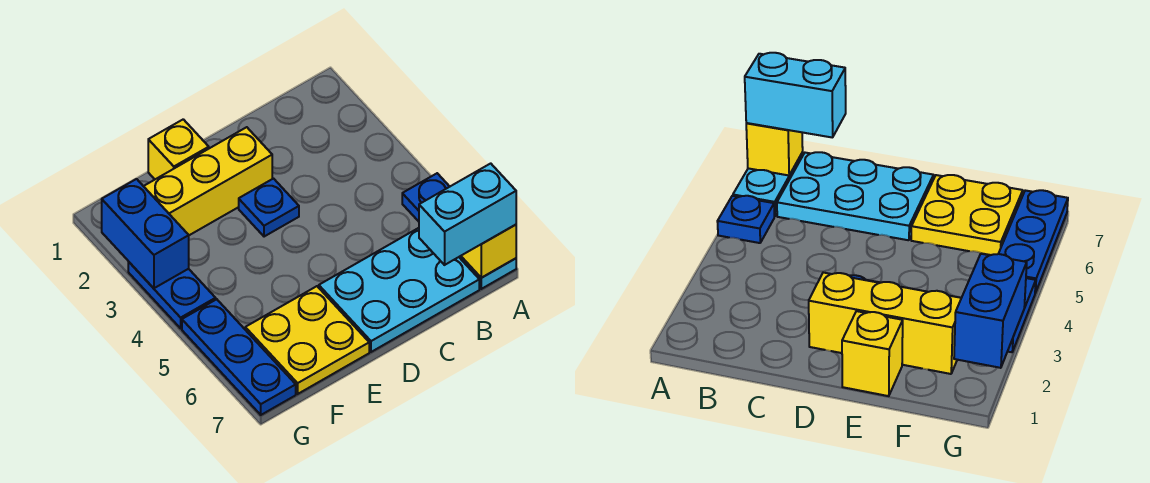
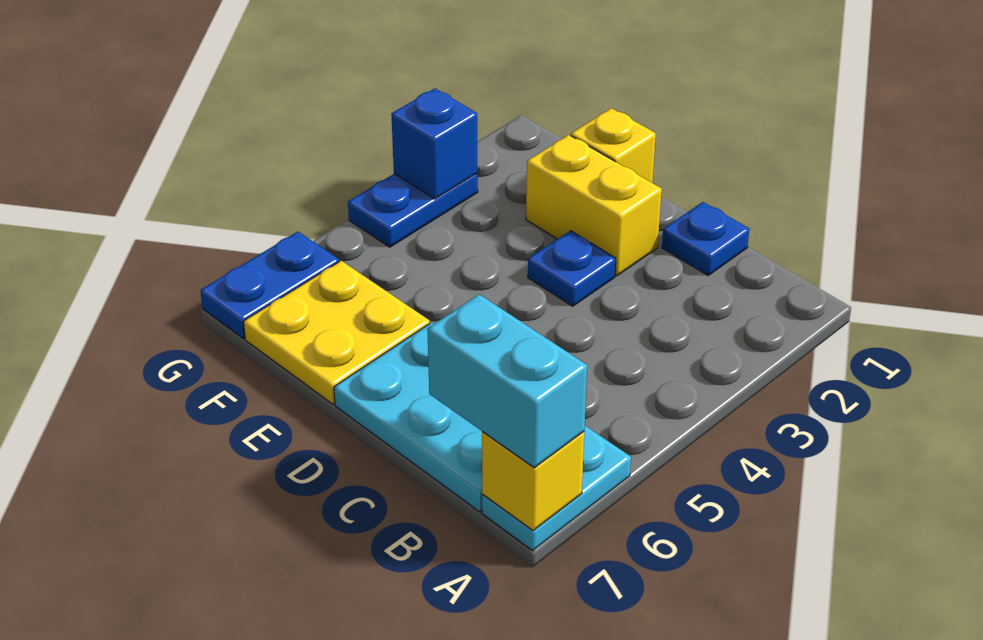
blue 1x1 plate [402,173,450,221] -> blue 1x1 plate moved to [662,202,749,275]
yellow 1x3 brick [144,127,272,235] -> yellow 1x2 brick [526,135,662,276]
blue 1x2 brick [102,179,189,288] -> blue 1x1 brick [391,88,477,199]
blue 1x3 plate [182,299,296,415] -> blue 1x2 plate [200,232,339,339]

